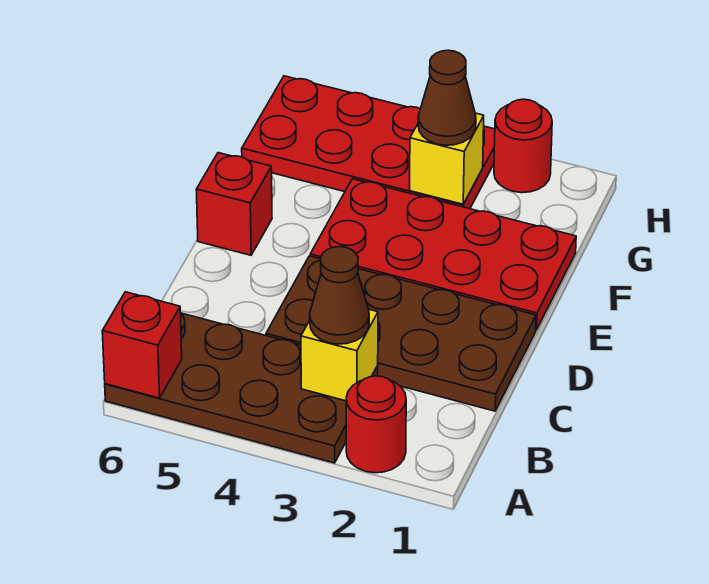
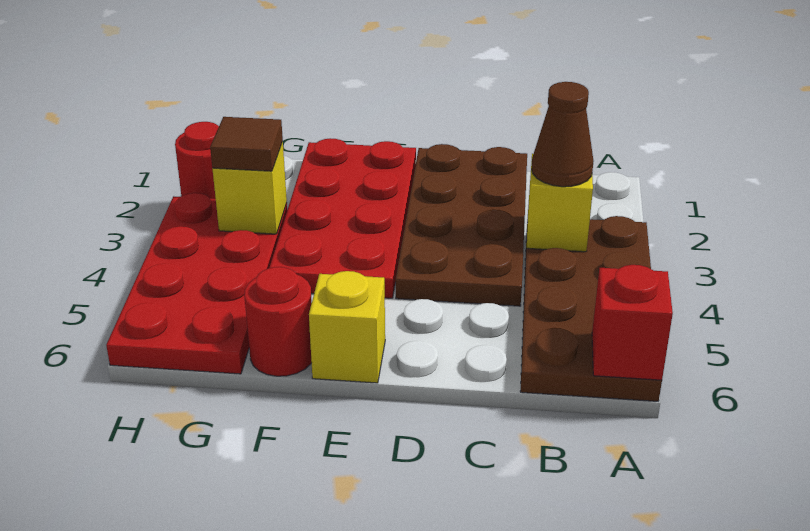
red 1x1 round brick [346,376,406,473] -> red 1x1 round brick moved to [244,267,312,376]
red 1x1 brick [196,153,272,255] -> yellow 1x1 brick [309,271,385,383]
brown 1x1 cone [418,50,476,145] -> brown 1x1 tile [210,117,283,171]

